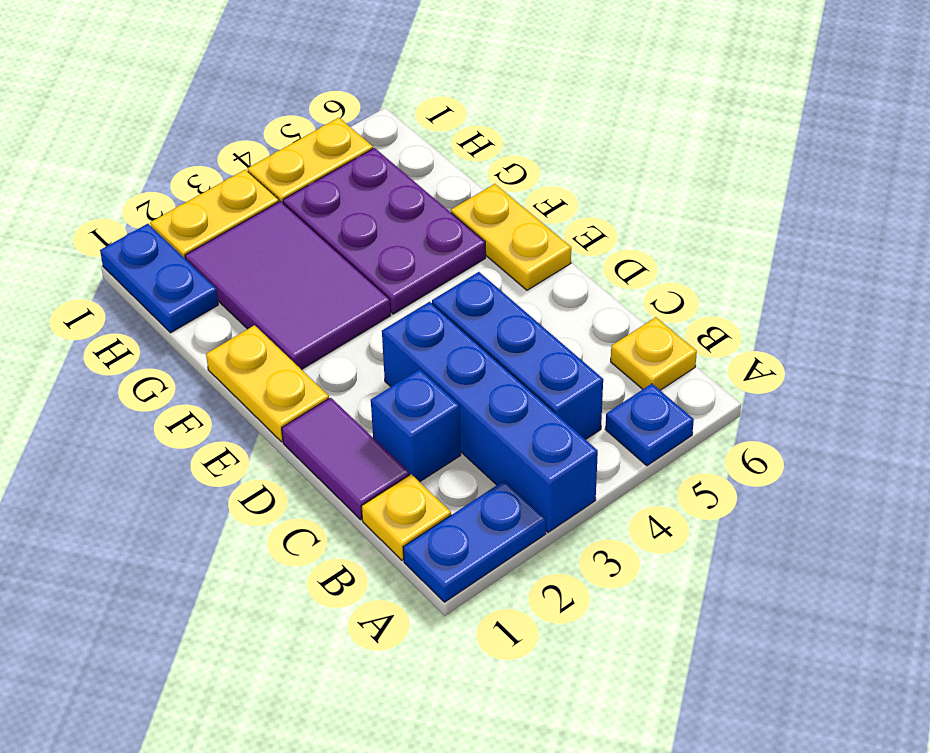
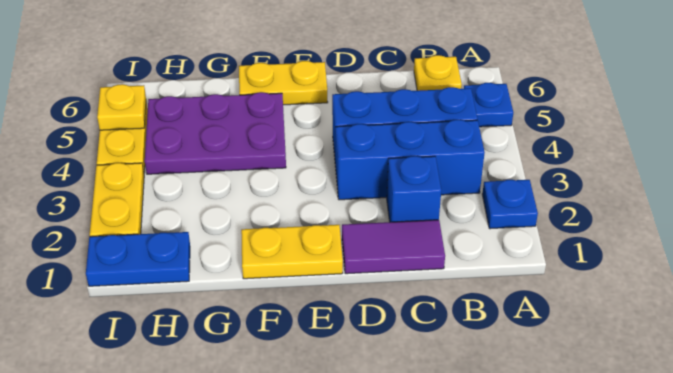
blue 1x2 plate [403,480,546,602] -> blue 1x1 plate [482,180,538,229]
blue 1x4 brick [382,302,598,532] -> blue 1x3 brick [335,120,485,200]
yellow 1x1 plate [361,474,451,560] -> yellow 1x1 plate moved to [97,84,146,130]
purple 2x3 tile [185,201,391,370] -> none

